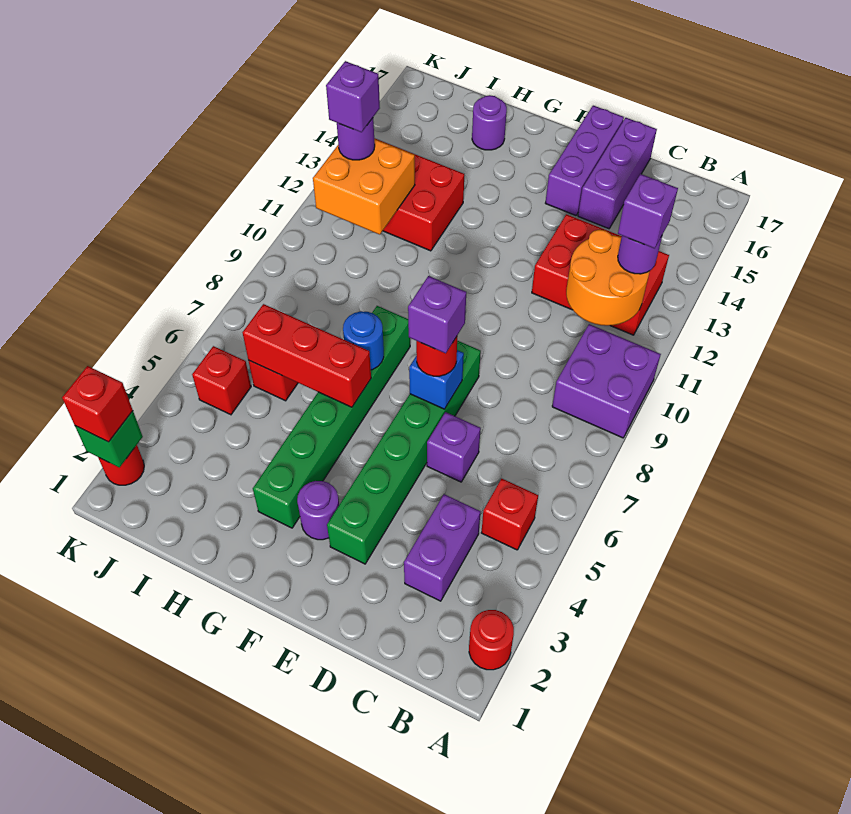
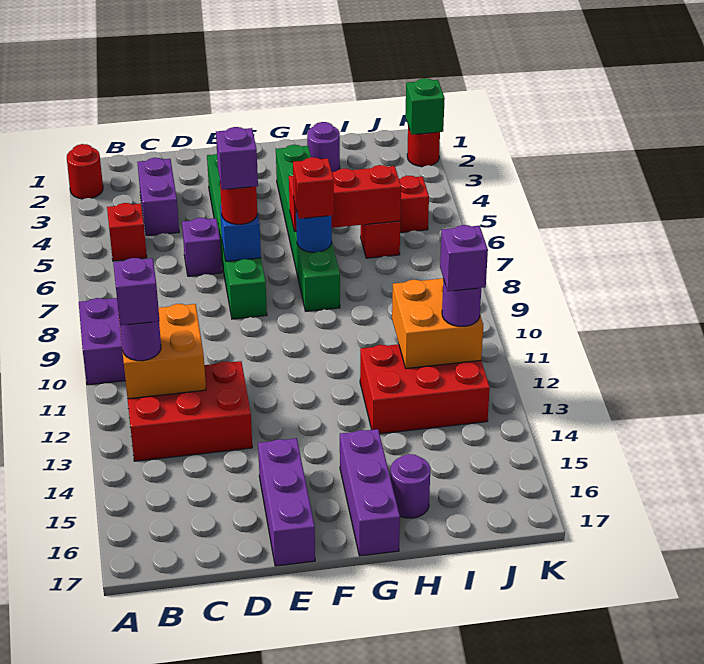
orange 2x2 round brick [566,230,650,326] -> orange 2x2 brick [123,304,206,399]
purple 1x3 brick [578,118,657,229] -> purple 1x3 brick moved to [340,429,400,556]
purple 1x1 round brick [297,481,339,540] -> purple 1x1 round brick moved to [307,122,340,172]
red 1x1 brick [62,366,133,442] -> red 1x1 brick moved to [293,157,334,219]

